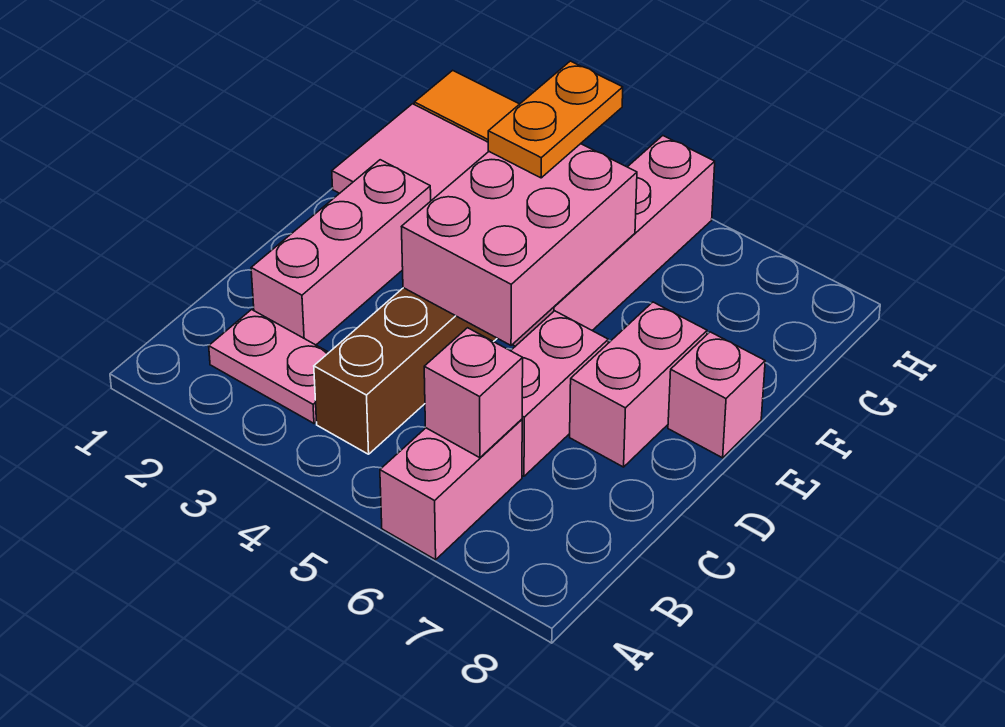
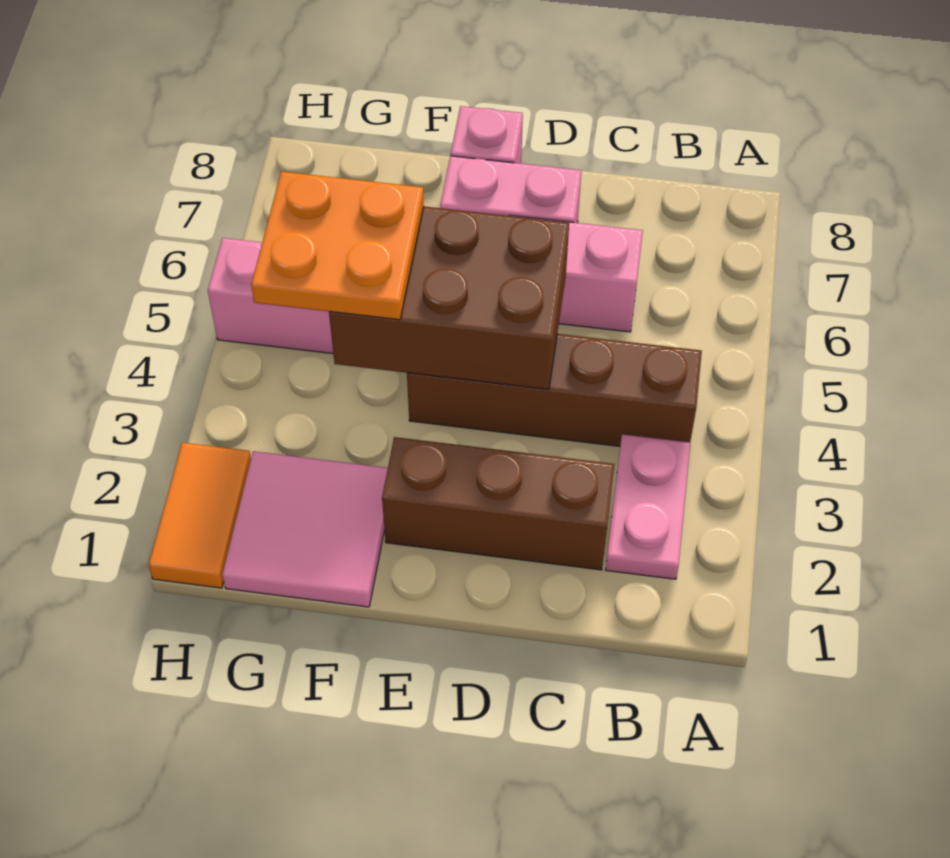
pink 1x2 brick [380,419,522,560] -> none
pink 1x1 brick [424,328,523,458] -> none
pink 1x3 brick [251,160,431,345] -> brown 1x3 brick [382,437,615,570]
pink 2x3 brick [401,144,637,345] -> brown 2x3 brick [329,206,569,389]
orange 1x2 plate [488,61,623,178] -> orange 2x2 plate [251,172,424,320]

